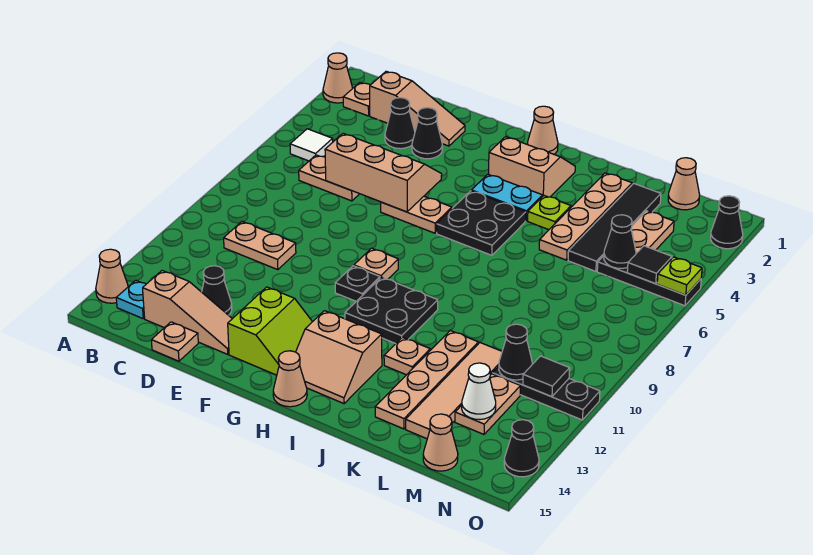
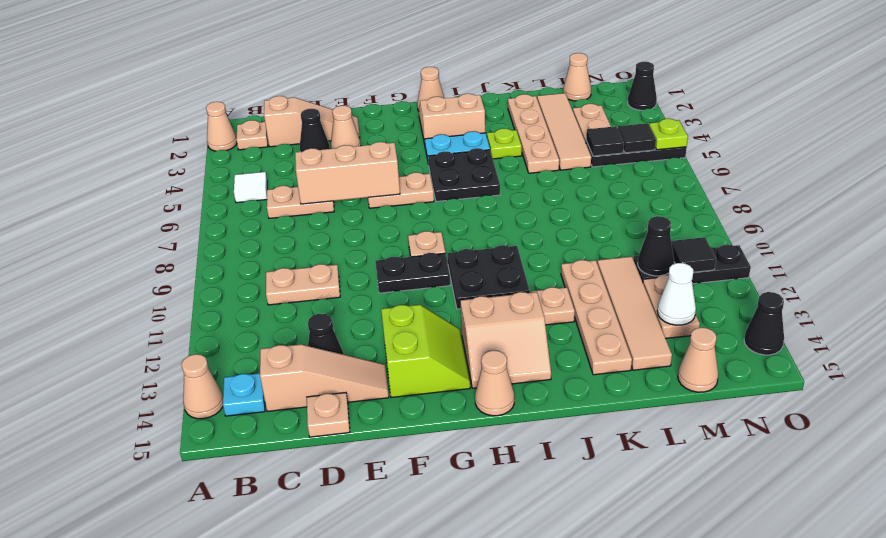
black 1x1 cone [412,108,442,159] -> tan 1x1 cone [331,106,361,149]
black 1x1 plate [335,266,380,301] -> black 1x2 plate [375,253,450,293]
black 1x4 tile [568,183,661,271] -> tan 1x4 tile [537,93,591,170]
black 1x1 cone [604,215,636,268] -> black 1x1 tile [586,126,624,156]

